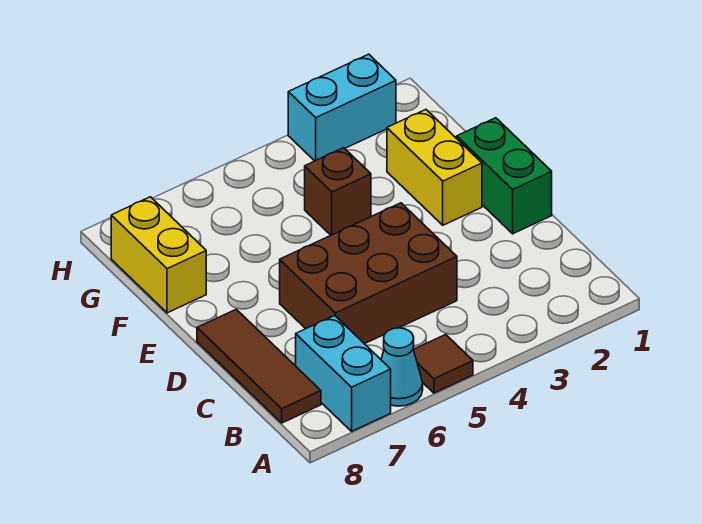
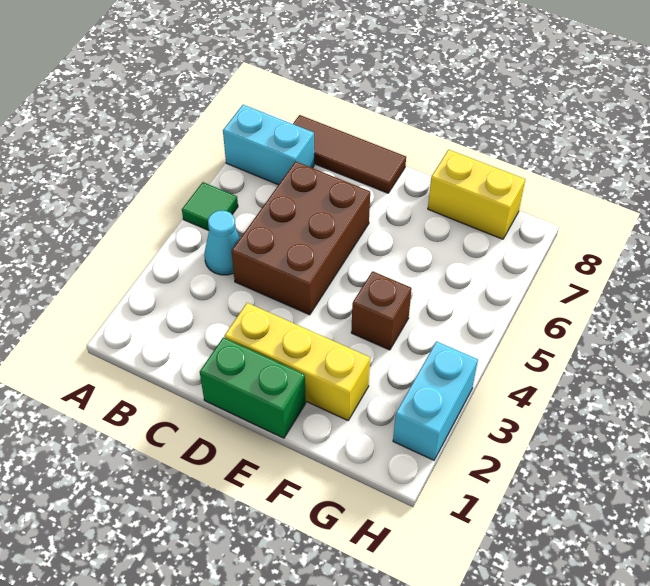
brown 1x1 tile [413,334,473,393] -> green 1x1 tile [182,182,238,230]
cyan 1x1 cone [381,328,423,406] -> cyan 1x1 cone moved to [204,211,240,275]
yellow 1x2 brick [387,110,482,225] -> yellow 1x3 brick [224,303,370,421]

